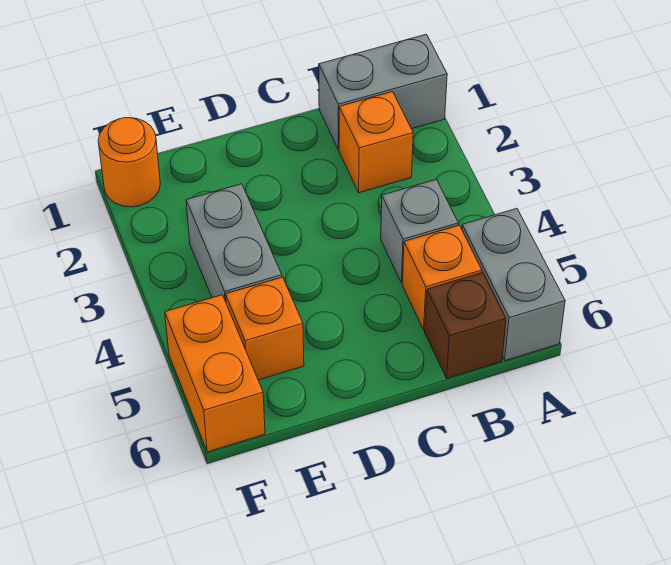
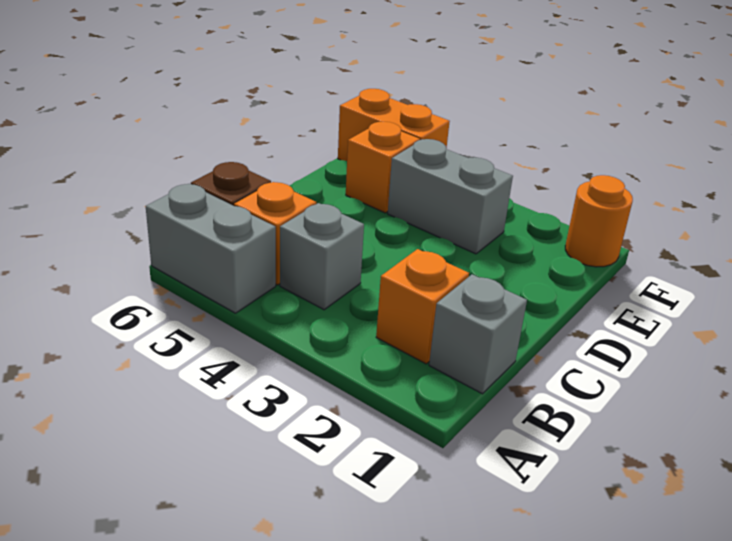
grey 1x2 brick [319,34,447,149] -> grey 1x1 brick [429,274,527,394]

